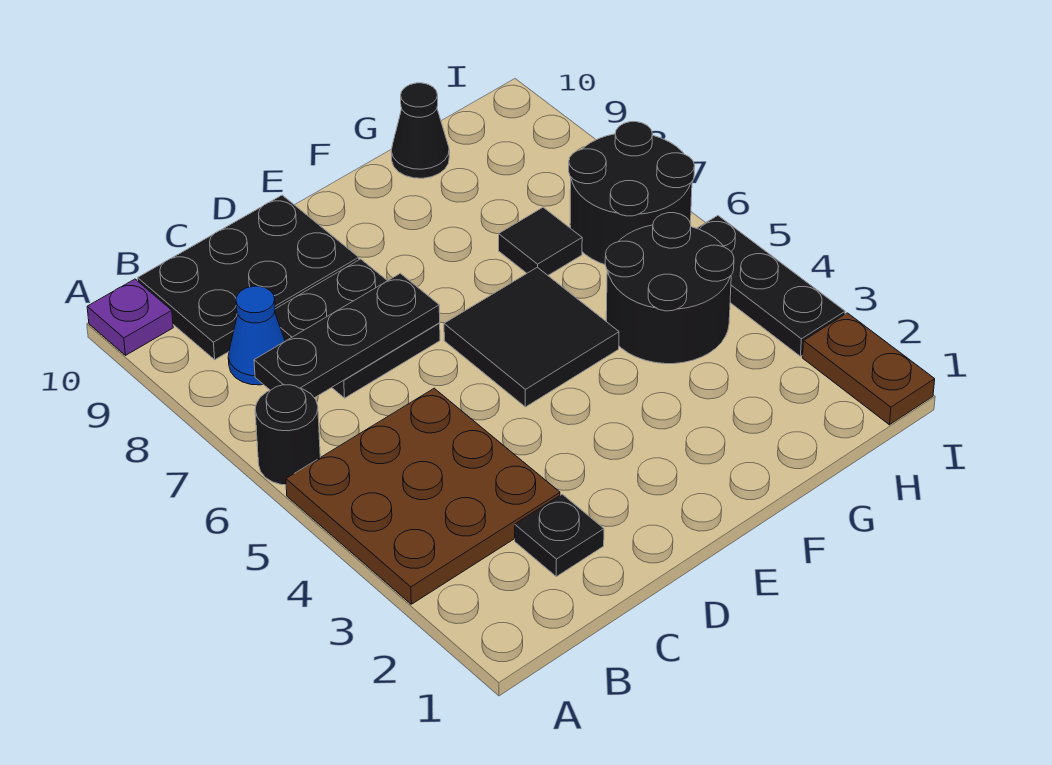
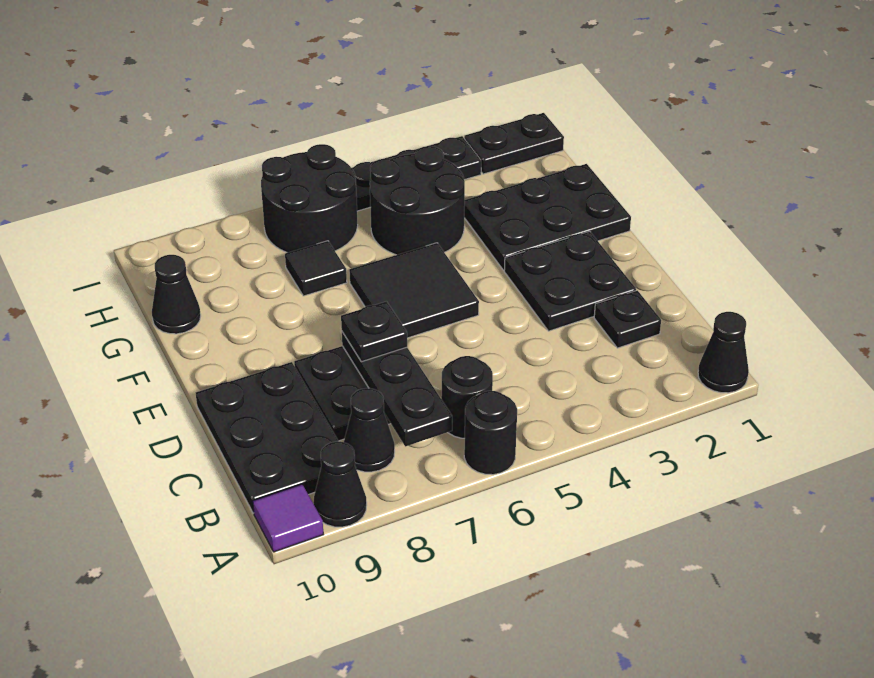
none -> black 1x1 cone [698,312,749,393]
brown 3x3 plate [286,388,560,604] -> none
none -> black 1x1 cone [313,442,367,527]
purple 1x1 plate [87,279,173,355] -> purple 1x1 tile [253,484,323,552]
none -> black 1x1 round brick [441,356,493,438]
blue 1x1 cone [228,286,285,385] -> black 1x1 cone [344,388,395,472]
none -> black 2x2 plate [504,231,636,331]
none -> black 1x1 plate [341,301,407,362]
none -> black 2x3 plate [464,164,631,270]
brown 1x2 plate [803,313,935,425] -> black 1x2 plate [464,113,564,174]

